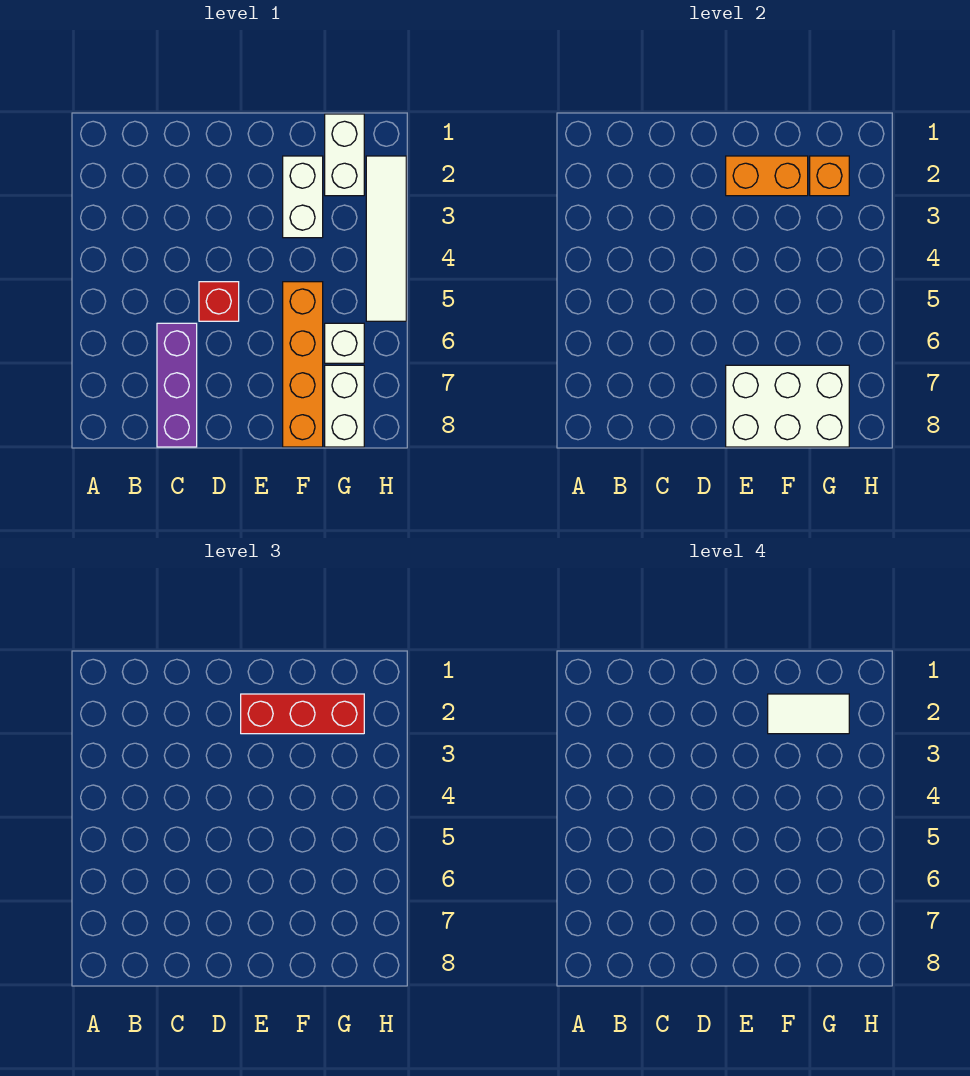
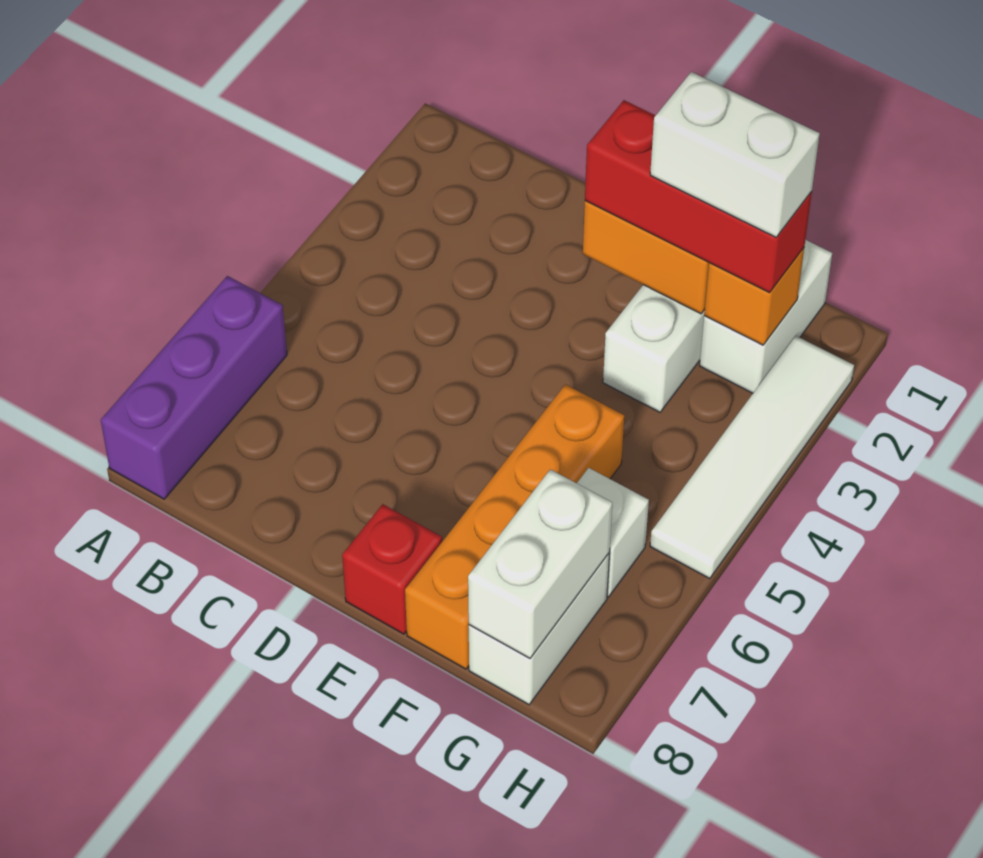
purple 1x3 brick [157,323,197,447] -> purple 1x3 brick moved to [101,276,287,499]
red 1x1 brick [199,282,239,321] -> red 1x1 brick moved to [342,504,442,634]
white 2x3 brick [726,365,849,447] -> white 1x2 brick [468,469,612,658]
white 1x2 tile [768,694,849,734] -> white 1x2 brick [650,72,820,237]

